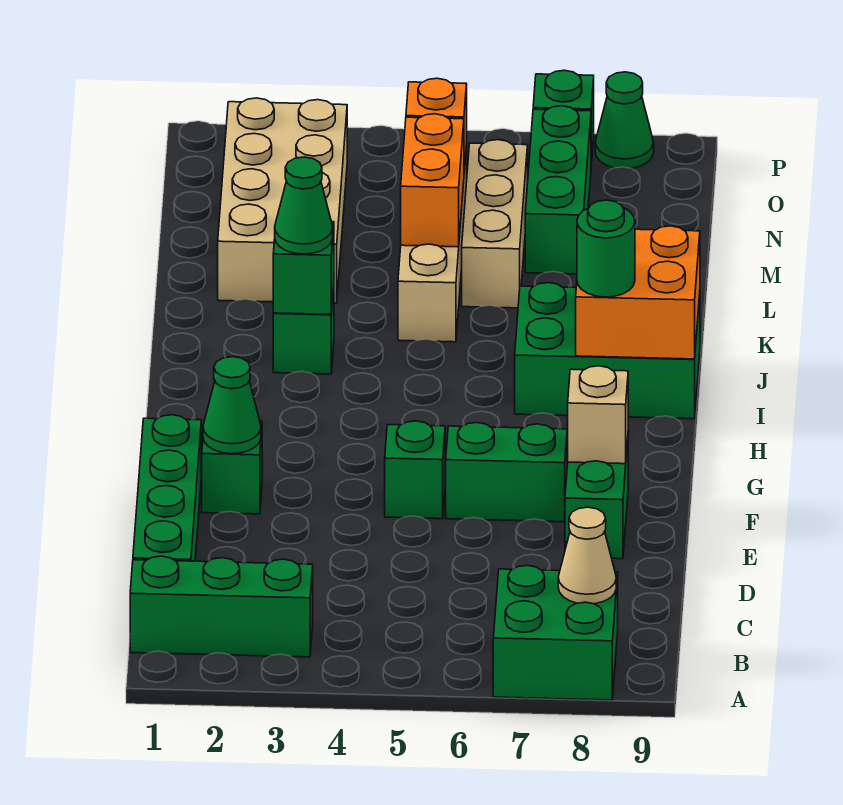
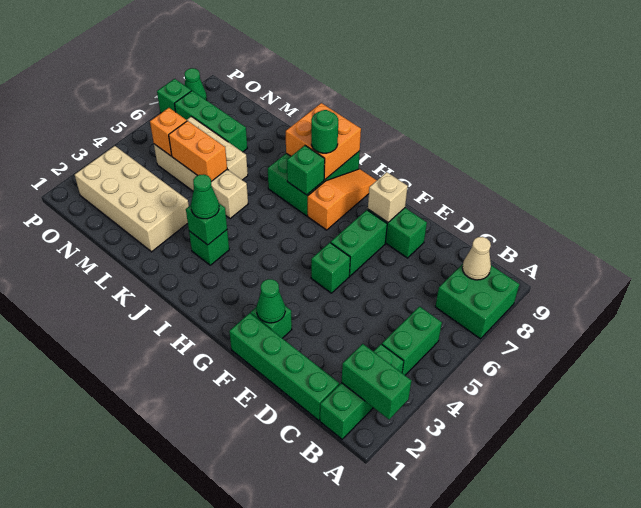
none -> green 1x2 brick [341,344,412,419]
none -> green 1x2 brick [382,307,442,375]
none -> orange 1x3 slope [308,169,377,230]
none -> green 1x1 brick [287,145,325,195]

